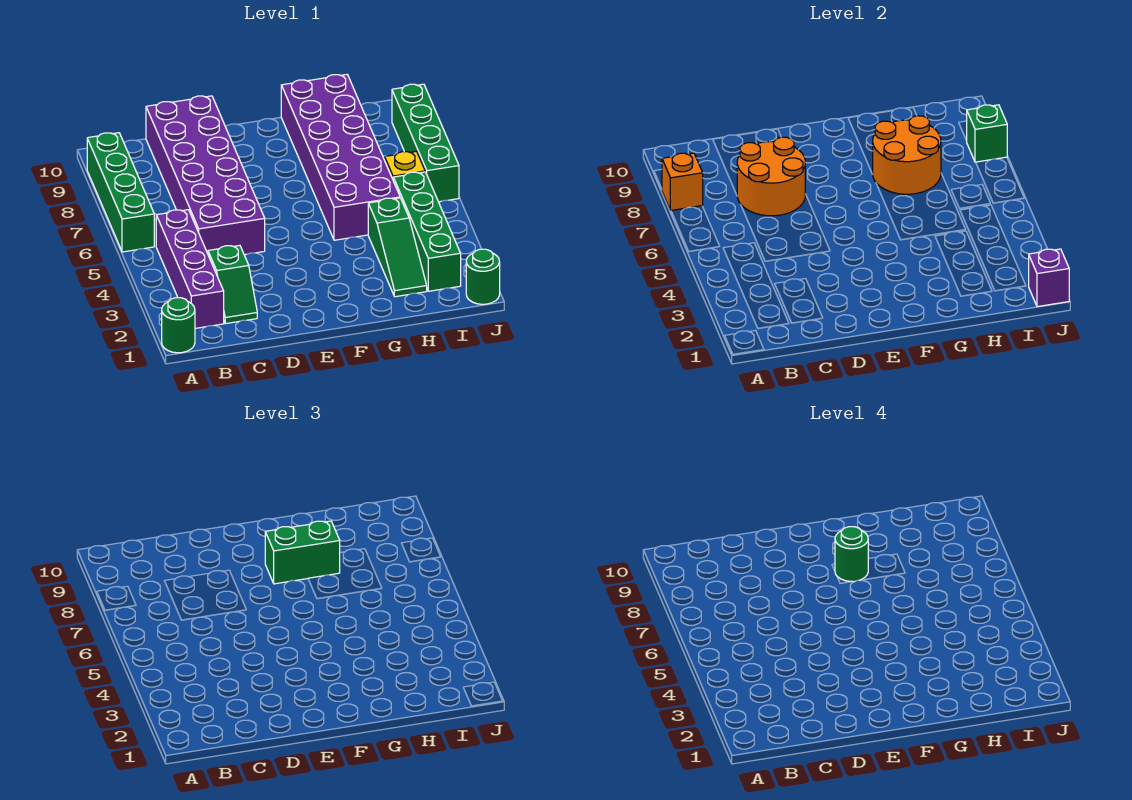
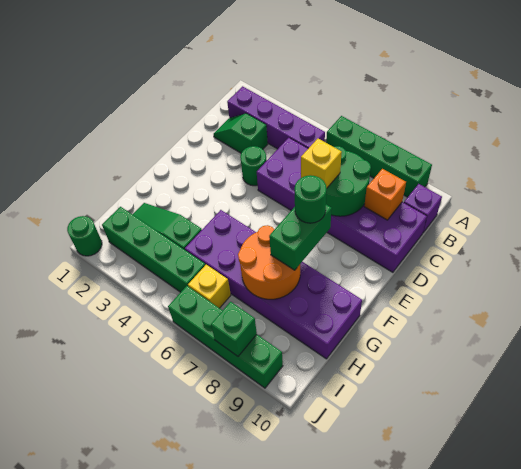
green 1x1 round brick [162,298,195,353] -> green 1x1 round brick moved to [240,146,266,186]
orange 1x1 brick [662,153,703,211] -> orange 1x1 brick moved to [364,169,406,220]
orange 2x2 round brick [737,137,805,216] -> green 2x2 round brick [326,146,371,216]
none -> yellow 1x1 brick [301,139,342,188]
purple 1x1 brick [1029,249,1069,307] -> purple 1x1 brick moved to [404,184,442,233]

